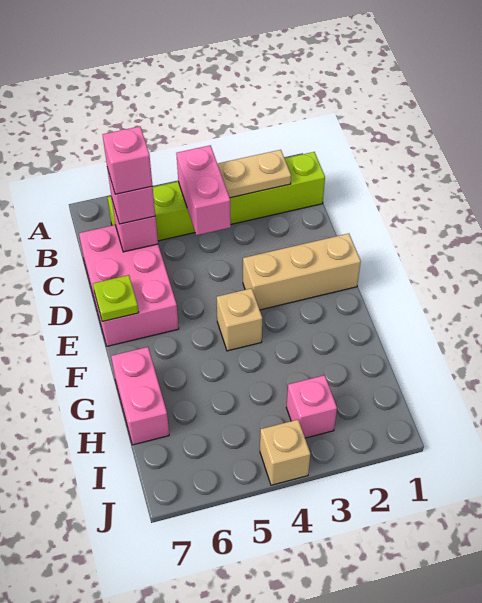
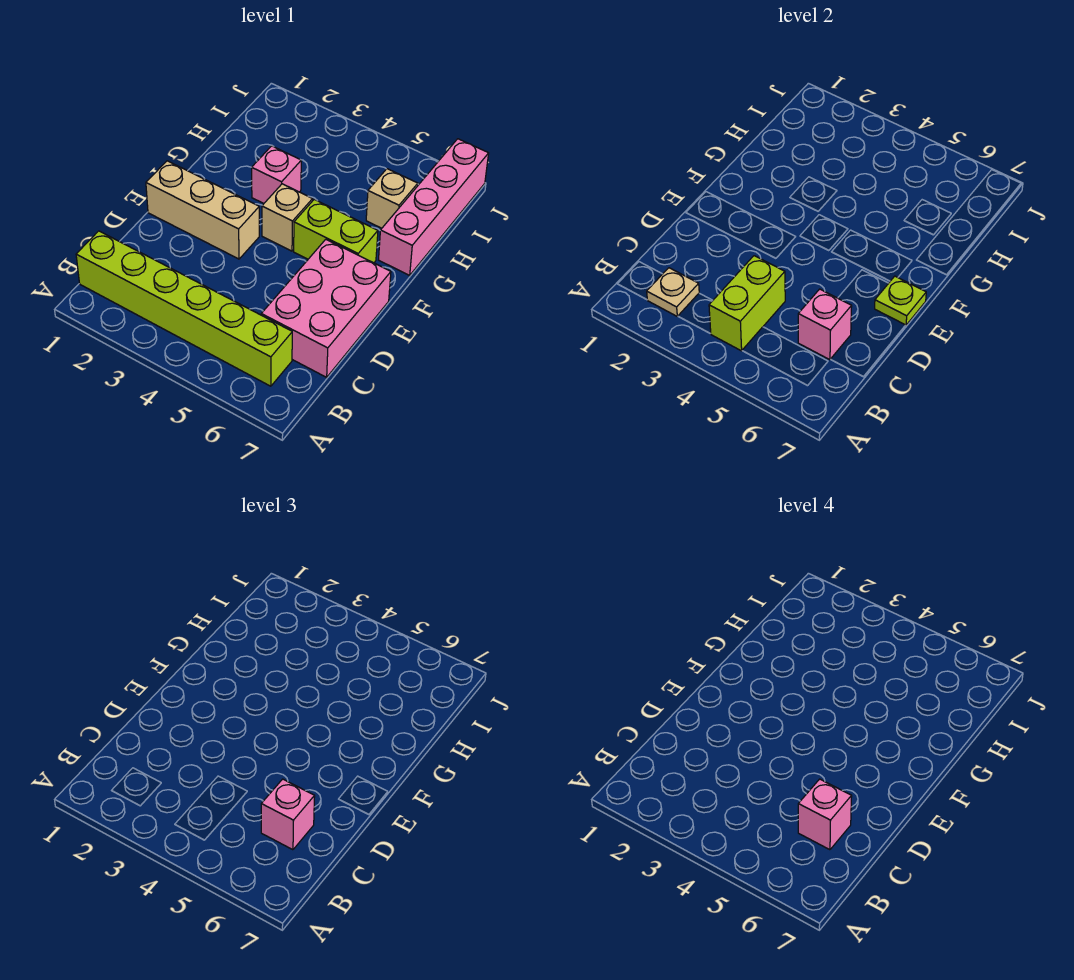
tan 1x2 plate [217,150,291,198] -> tan 1x1 plate [647,268,699,316]
pink 1x2 brick [176,145,231,235] -> lime 1x2 brick [709,256,785,351]
none -> lime 1x2 brick [294,199,378,263]
pink 1x2 brick [111,347,169,445] -> pink 1x4 brick [379,139,489,275]
pink 1x1 brick [286,375,337,438] -> pink 1x1 brick moved to [252,146,301,203]
tan 1x1 brick [260,420,310,485] -> tan 1x1 brick moved to [366,169,418,228]

